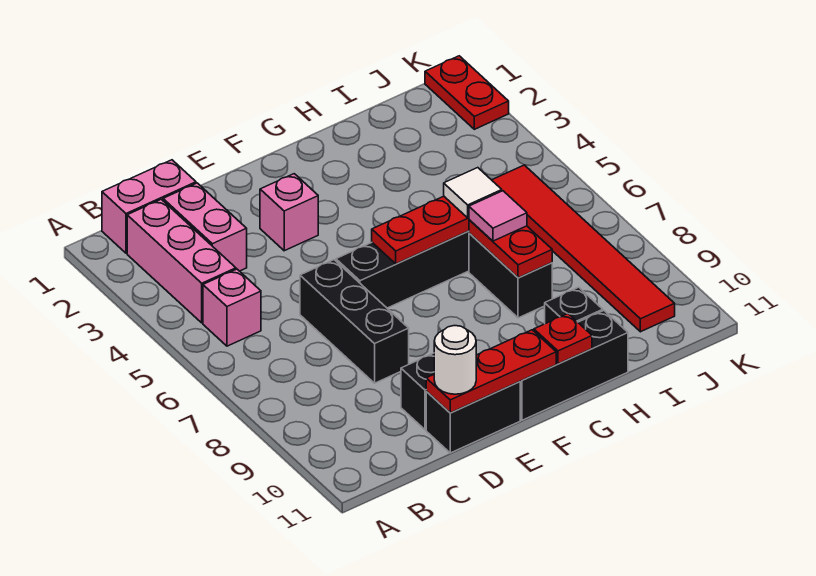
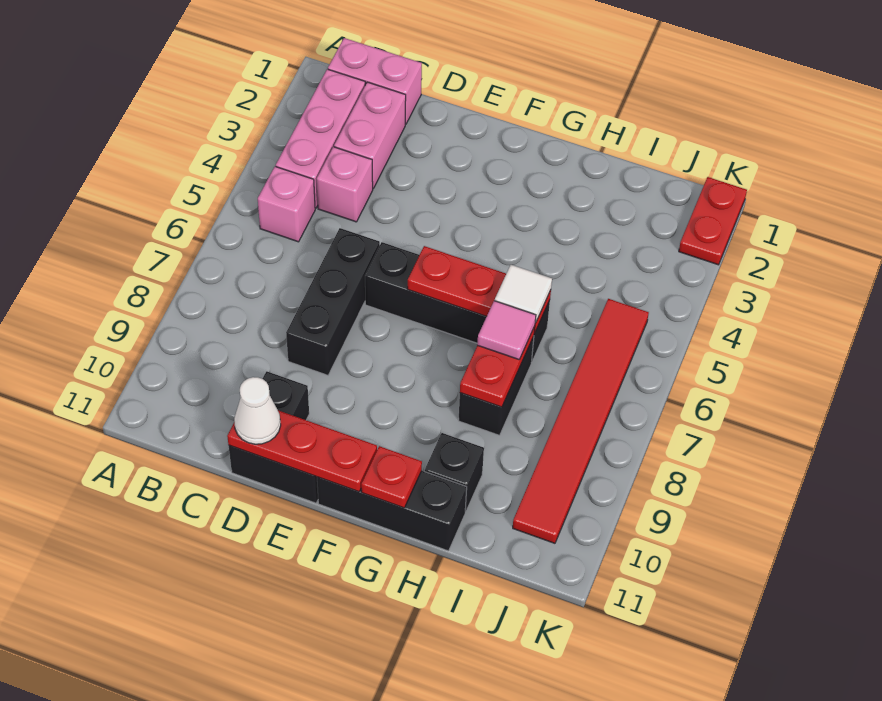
white 1x1 round brick [434,326,476,394] -> white 1x1 cone [234,377,281,444]
pink 1x1 brick [260,174,318,251] -> pink 1x1 brick moved to [317,147,373,222]

